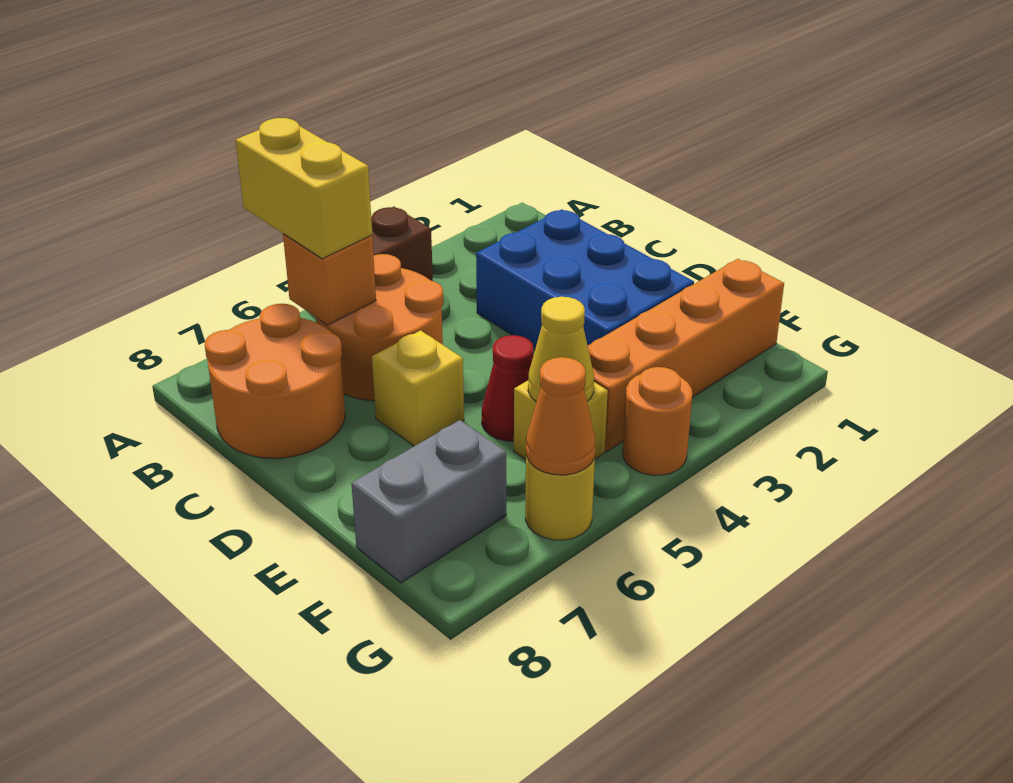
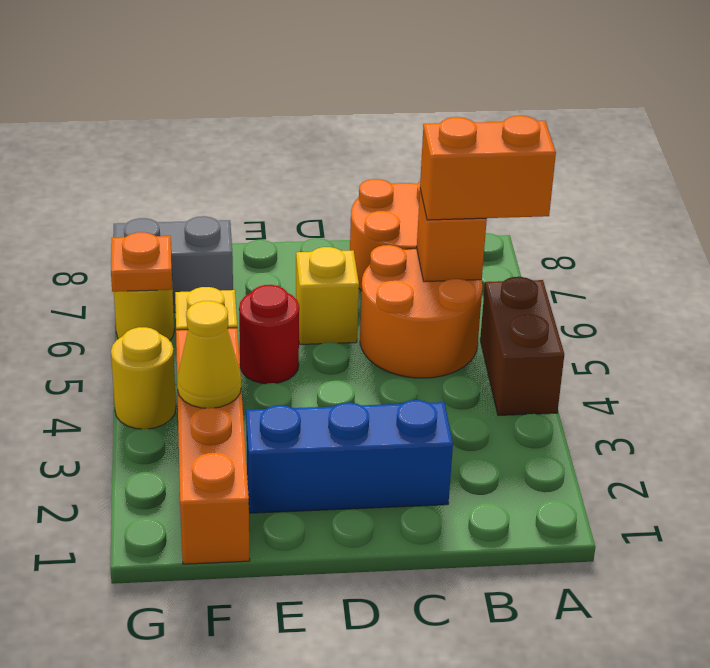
yellow 1x2 brick [236,118,372,259] -> orange 1x2 brick [420,116,556,220]
blue 2x3 brick [476,209,694,349] -> blue 1x3 brick [246,400,453,513]
red 1x1 cone [482,335,533,441] -> red 1x1 round brick [239,285,299,384]
yellow 1x1 cone [528,297,594,402] -> yellow 1x1 cone moved to [177,301,241,408]
grey 1x2 brick [351,420,506,583] -> grey 1x2 brick turned to [113,216,233,312]
orange 1x1 round brick [623,367,692,475] -> yellow 1x1 round brick [111,327,176,429]
orange 1x1 cone [526,357,595,475] -> orange 1x1 plate [111,232,172,292]

